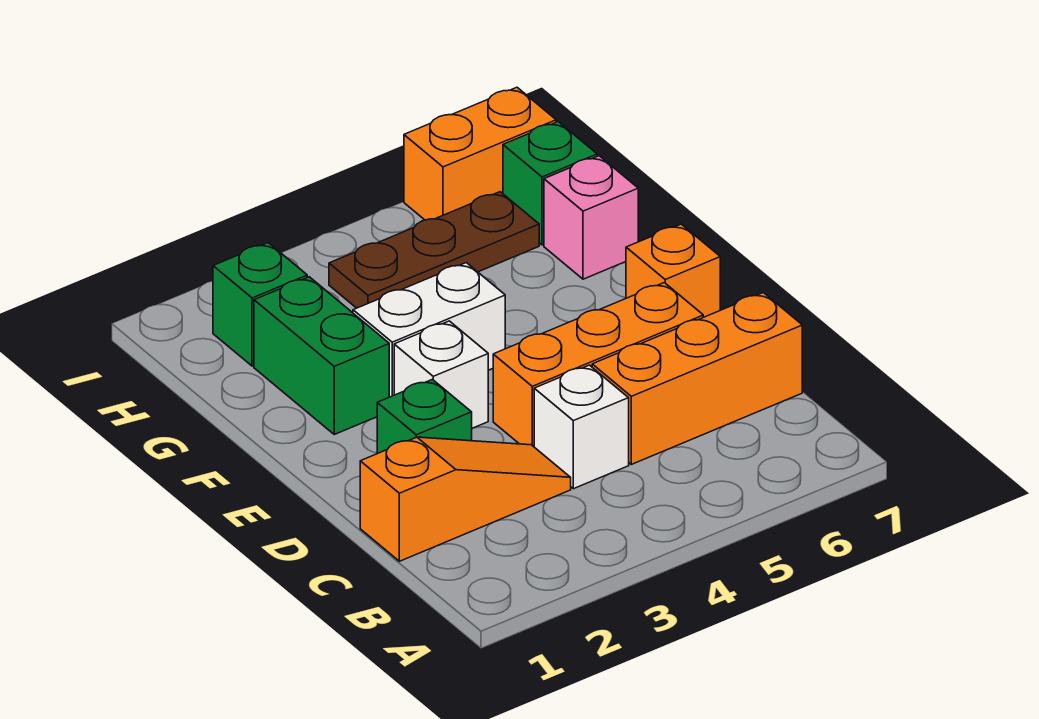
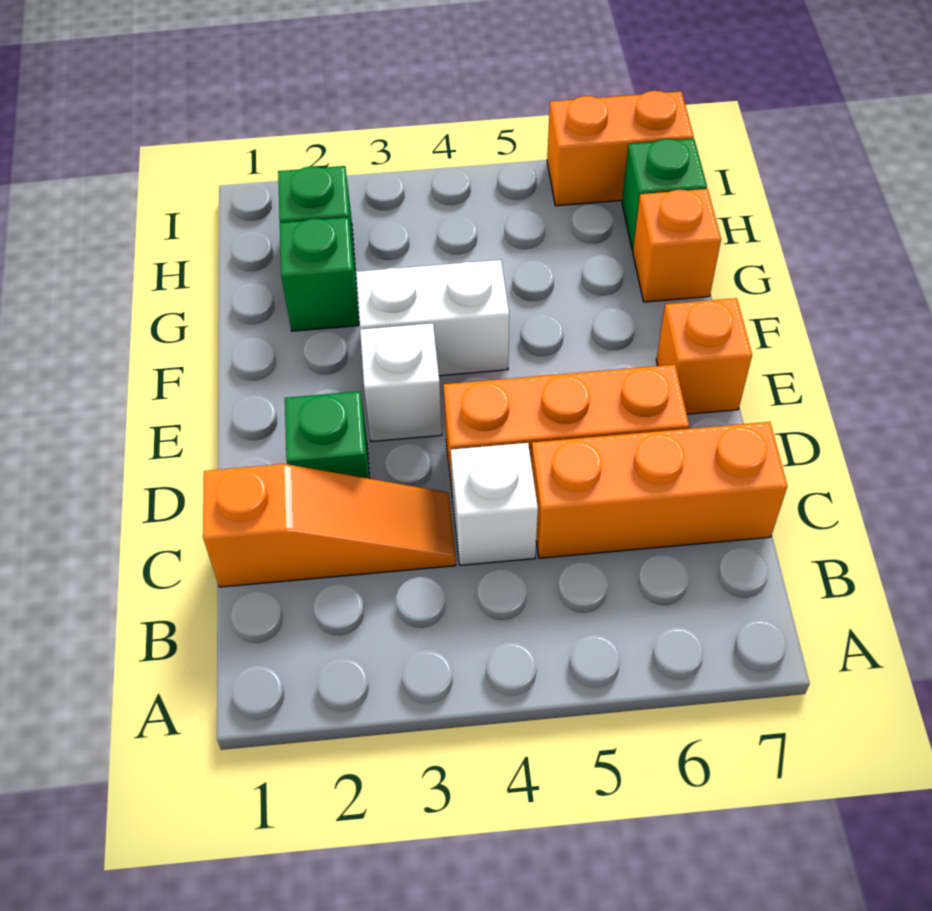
green 1x2 brick [254,277,389,434] -> green 1x1 brick [280,217,359,331]
pink 1x1 brick [544,156,638,279] -> orange 1x1 brick [633,189,721,302]
brown 1x3 plate [329,192,539,308] -> none

